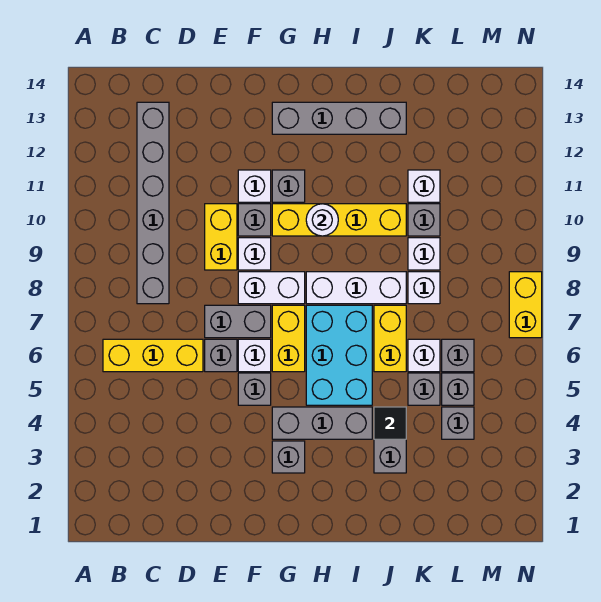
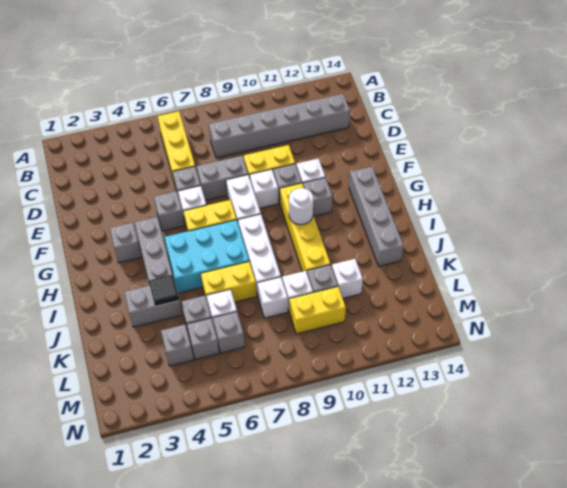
grey 1x2 brick [205,305,271,338] -> grey 1x2 brick turned to [197,156,248,200]
yellow 1x2 brick [509,272,542,338] -> yellow 1x2 brick moved to [289,287,346,334]

